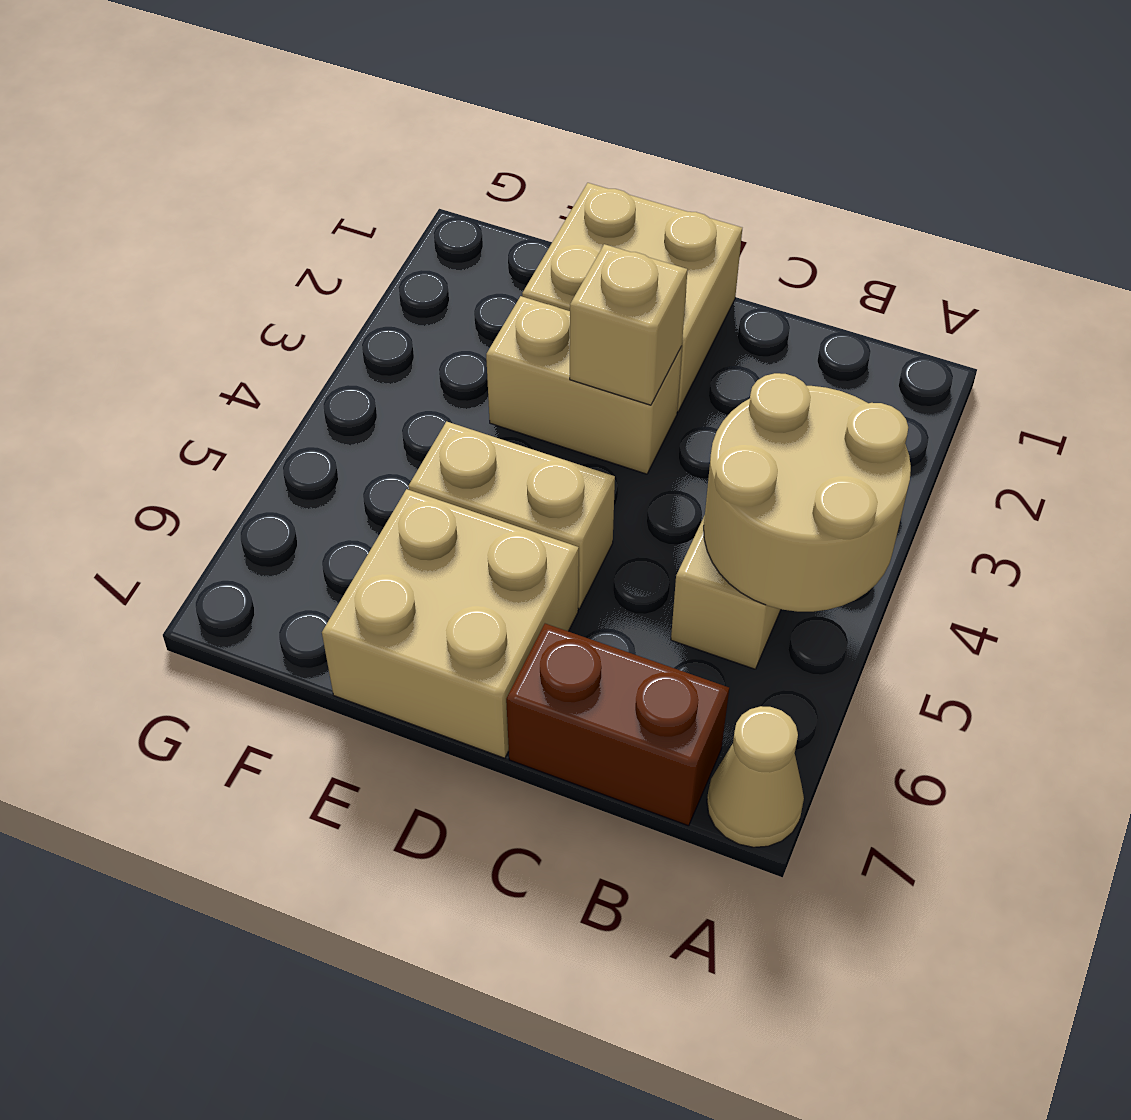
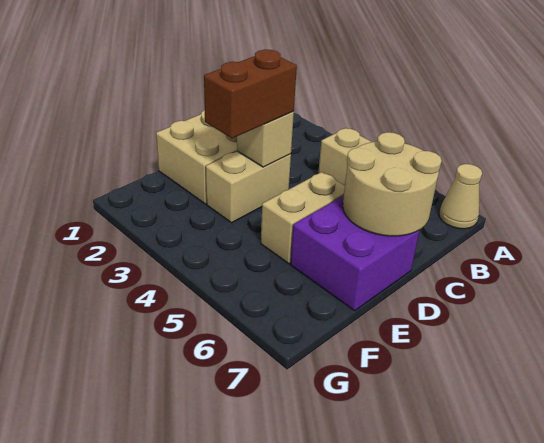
tan 2x2 round brick [704,373,911,612] -> tan 2x2 round brick moved to [343,132,442,236]
brown 1x2 brick [506,624,729,826] -> brown 1x2 brick moved to [204,50,297,138]
tan 2x2 brick [322,489,579,758] -> purple 2x2 brick [290,196,420,311]

